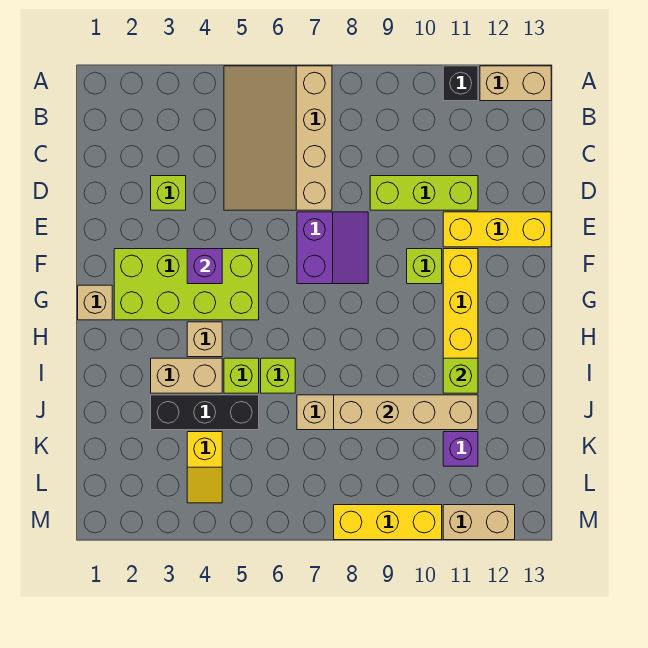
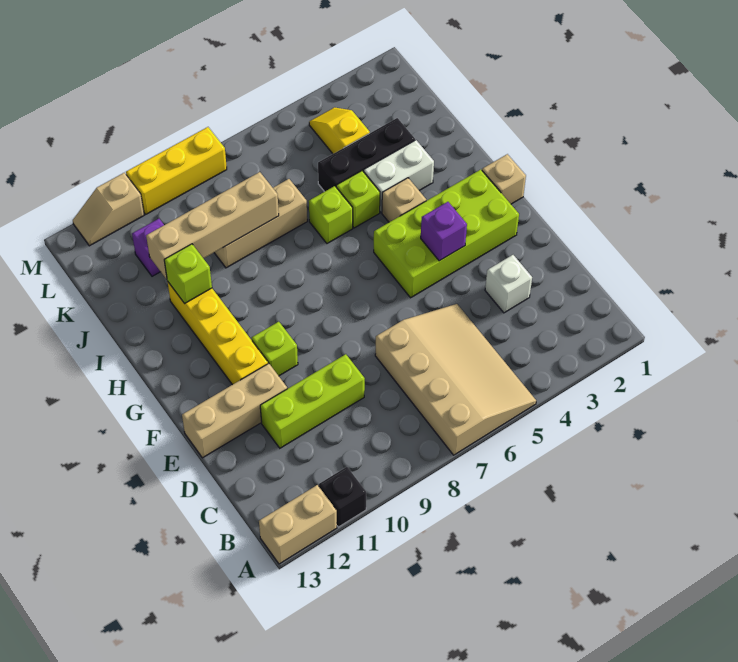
lime 1x1 brick [151,176,186,210] -> white 1x1 brick [485,255,532,313]
purple 2x2 slope [297,212,368,284] -> none
yellow 1x3 brick [443,212,551,247] -> tan 1x3 brick [182,363,287,458]
tan 1x2 brick [151,358,222,393] -> white 1x2 brick [364,140,434,212]
tan 1x2 brick [443,505,515,540] -> tan 1x2 slope [73,173,144,246]

